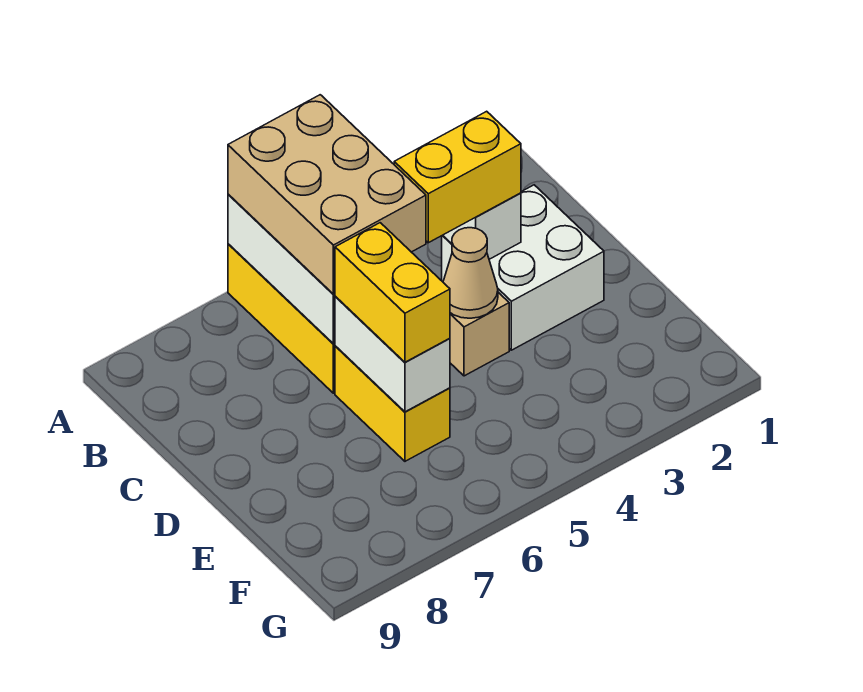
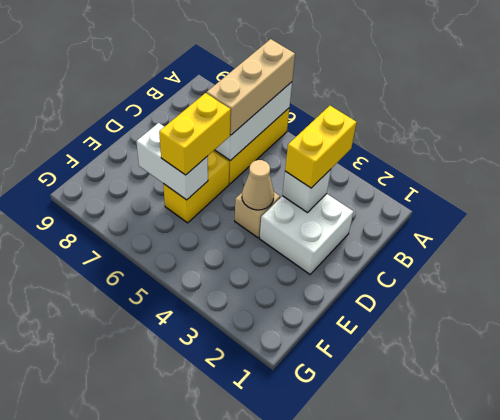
tan 2x3 brick [228,95,426,294] -> tan 1x3 brick [207,39,295,135]
yellow 1x2 brick [394,111,521,243] -> yellow 1x2 brick turned to [285,106,357,188]
white 1x2 brick [335,296,450,412] -> white 1x2 brick turned to [136,123,208,200]

